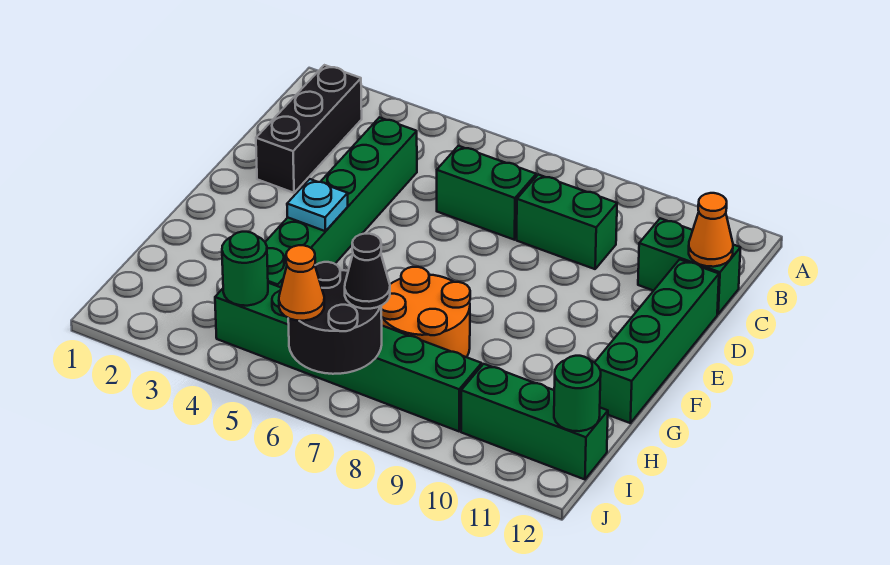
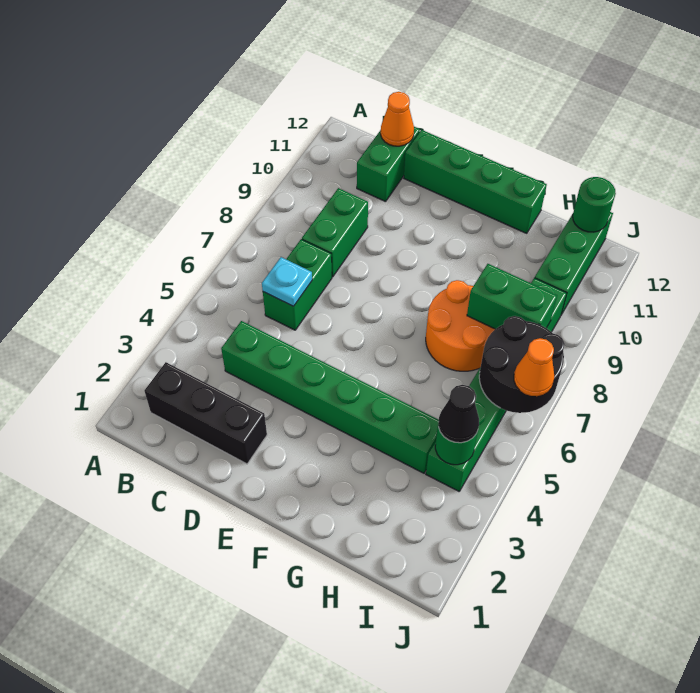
cyan 1x1 plate [287,179,348,231] -> cyan 1x1 plate moved to [262,257,312,306]
none -> green 1x2 brick [467,264,557,329]
black 1x1 cone [345,234,390,309] -> black 1x1 cone moved to [438,385,479,443]

